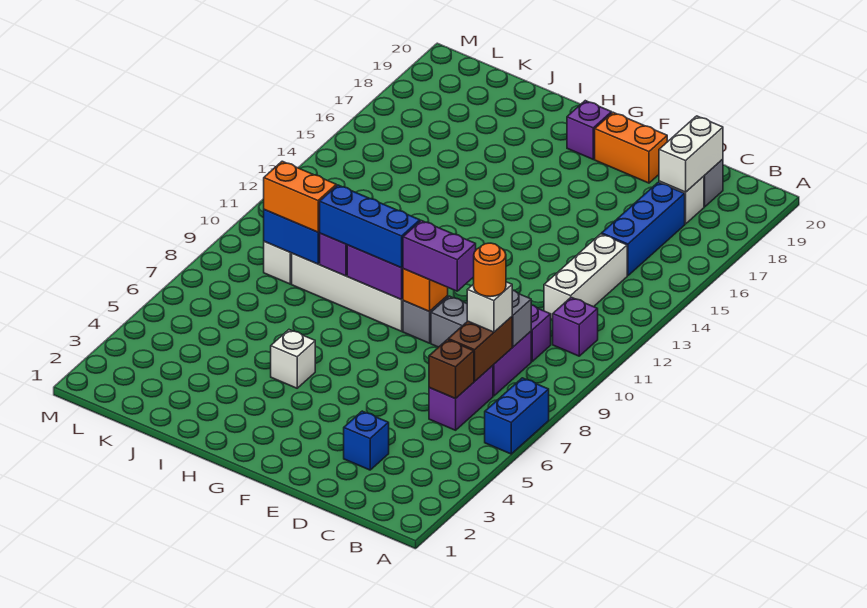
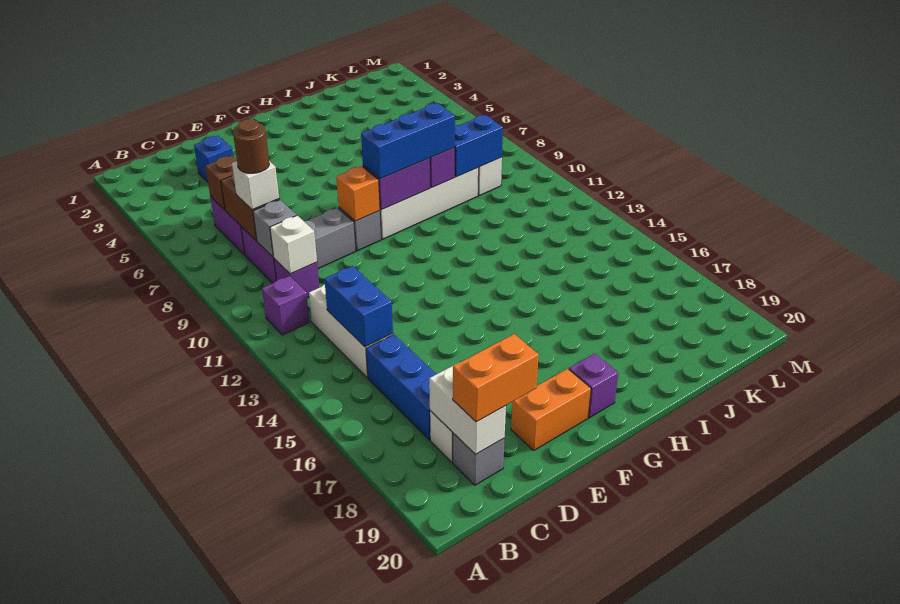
blue 1x2 brick [485,378,549,454] -> blue 1x2 brick moved to [324,266,393,347]
orange 1x1 round brick [474,243,506,297] -> brown 1x1 round brick [233,119,269,173]
purple 1x2 brick [403,221,476,291] -> none
white 1x1 brick [271,330,315,388] -> white 1x1 brick moved to [270,215,317,274]
orange 1x2 brick [264,161,336,232] -> orange 1x2 brick moved to [453,334,539,422]

